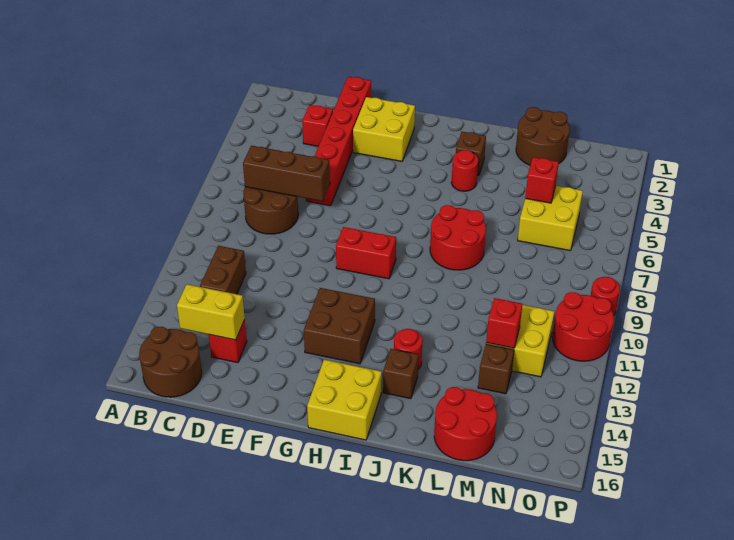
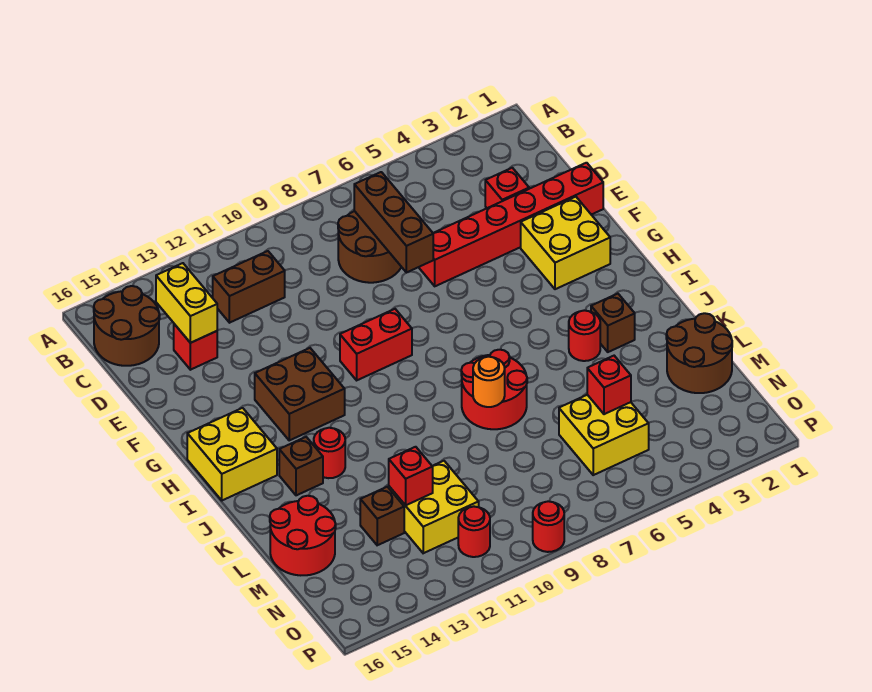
red 1x2 brick [336,227,396,279] -> red 1x2 brick turned to [340,309,412,380]
none -> orange 1x1 round brick [473,357,505,407]
red 2x2 round brick [552,292,614,361] -> red 1x1 round brick [458,507,490,557]

